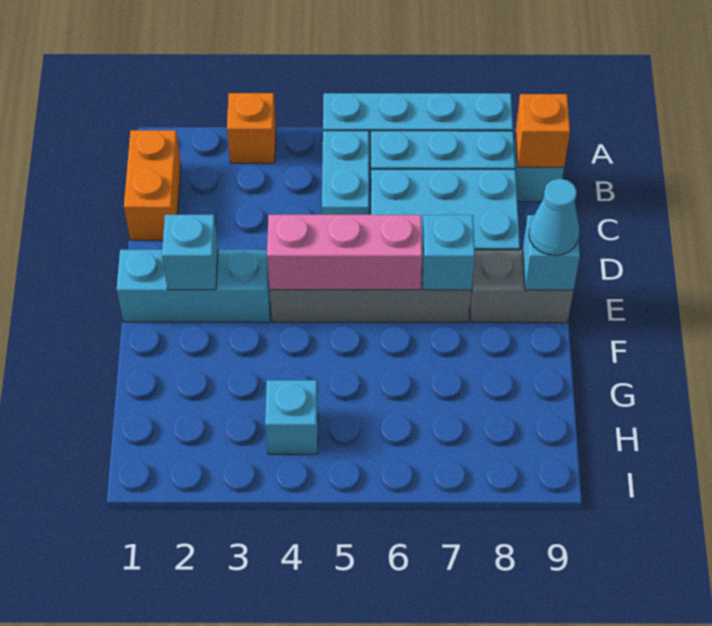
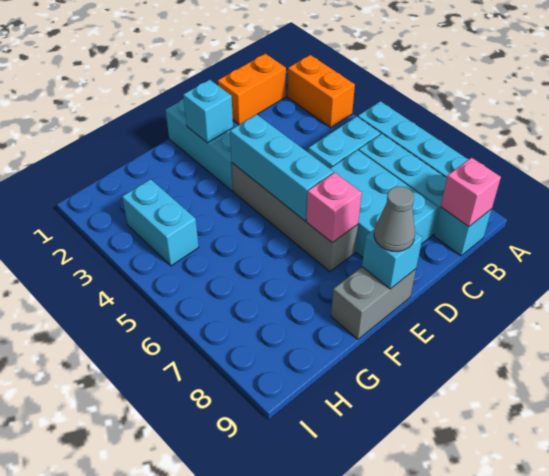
orange 1x1 brick [227,93,276,163] -> orange 1x2 brick [288,55,355,128]
orange 1x1 brick [516,94,570,167] -> pink 1x1 brick [441,158,501,227]
pink 1x3 brick [267,215,422,290] -> cyan 1x3 brick [230,114,333,221]
cyan 1x1 brick [422,215,475,290] -> pink 1x1 brick [306,173,362,243]
grey 1x2 brick [470,250,573,323] -> grey 1x2 brick turned to [331,267,416,339]
cyan 1x1 cone [529,179,579,255] -> grey 1x1 cone [374,186,415,251]
cyan 1x1 brick [265,380,318,454] -> cyan 1x2 brick [122,179,199,266]

